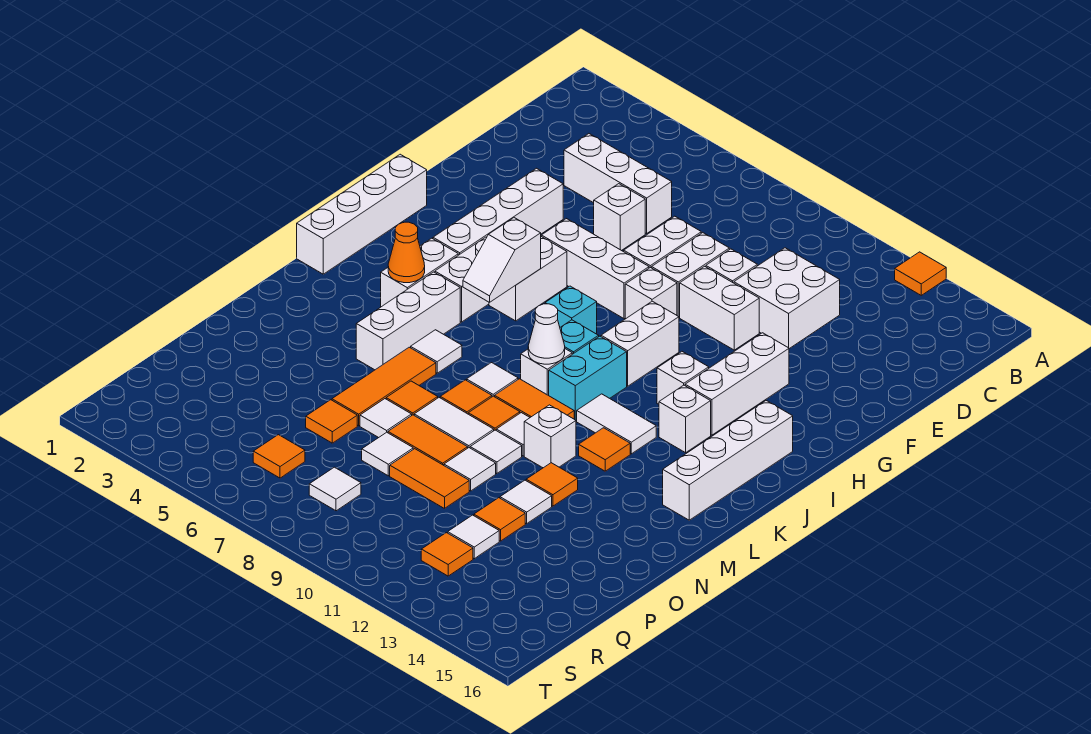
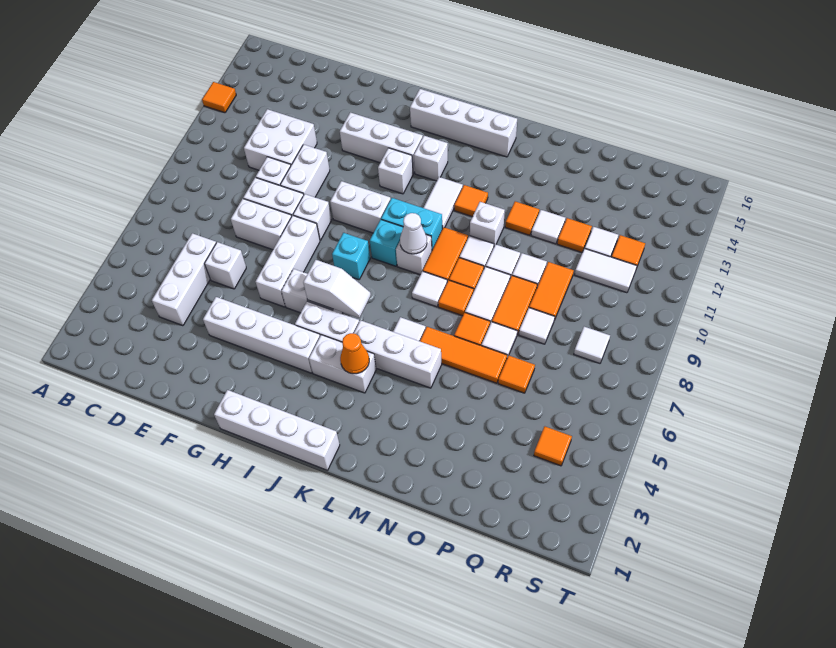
none -> white 1x2 tile [575,248,637,293]
orange 1x1 tile [253,435,305,478] -> orange 1x1 tile moved to [534,426,572,466]

